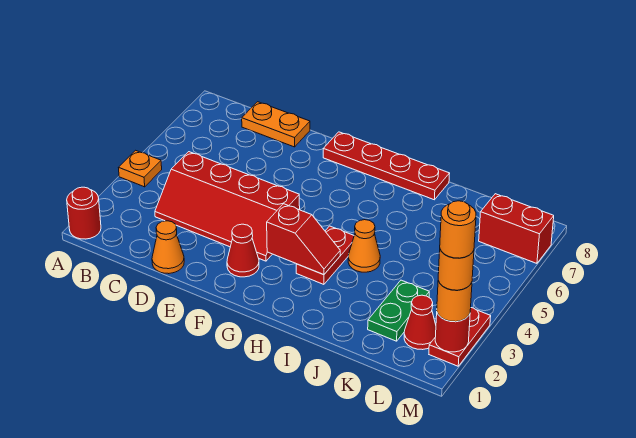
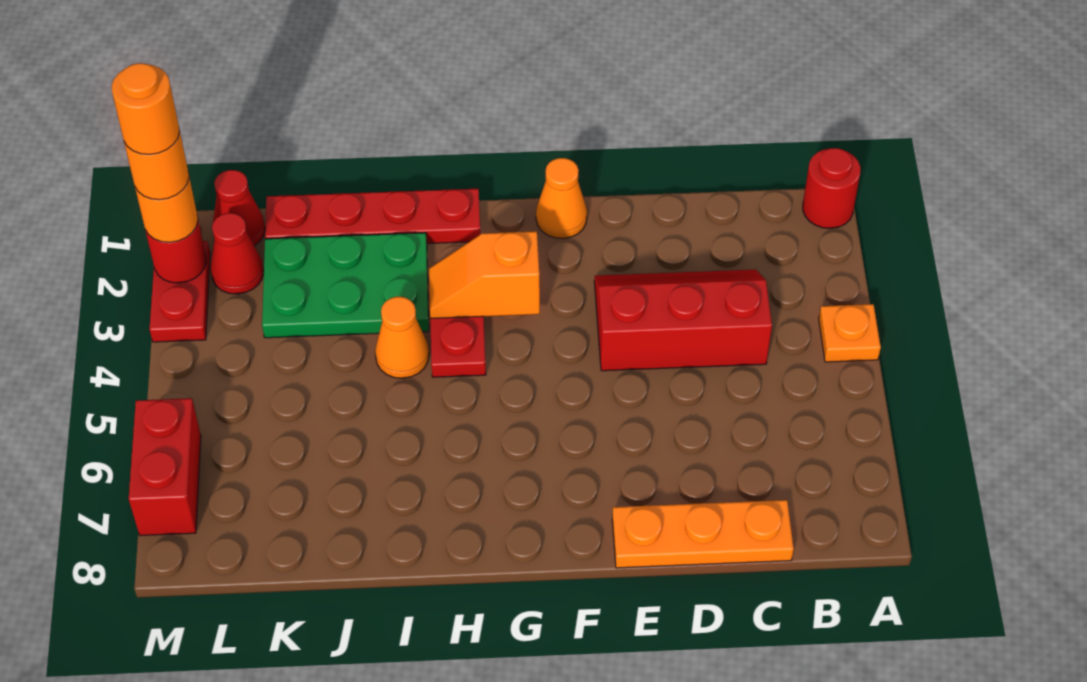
red 2x4 slope [155,152,300,261] -> red 2x3 slope [594,269,772,371]
orange 1x2 plate [242,102,310,147] -> orange 1x3 plate [612,500,794,568]
orange 1x1 cone [152,221,184,274] -> orange 1x1 cone moved to [536,158,587,239]
red 1x1 cone [227,224,259,277] -> red 1x1 cone moved to [213,170,265,246]
red 1x4 plate [323,132,450,200] -> red 1x4 plate moved to [265,189,480,244]
red 1x2 slope [267,204,340,275] -> orange 1x2 slope [429,231,540,318]
green 1x2 plate [368,280,429,341] -> green 2x3 plate [262,233,429,338]
red 1x2 brick [479,194,554,263] -> red 1x2 brick turned to [129,398,201,536]

